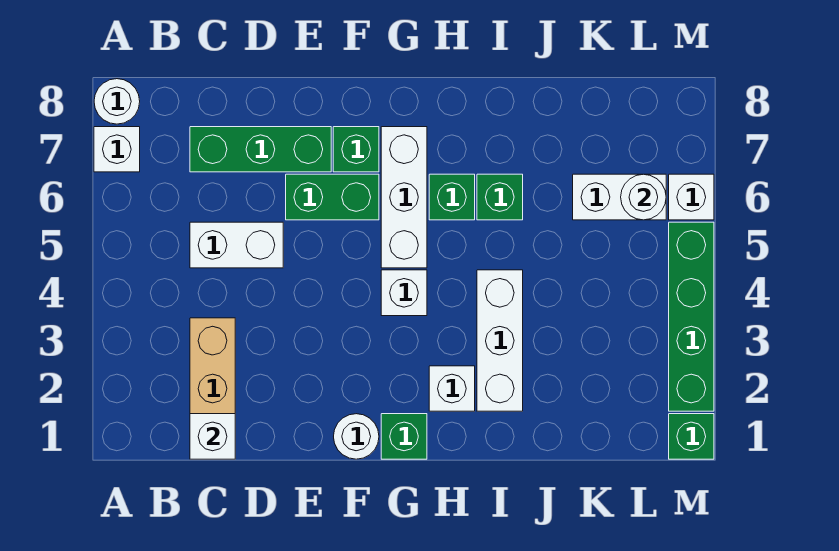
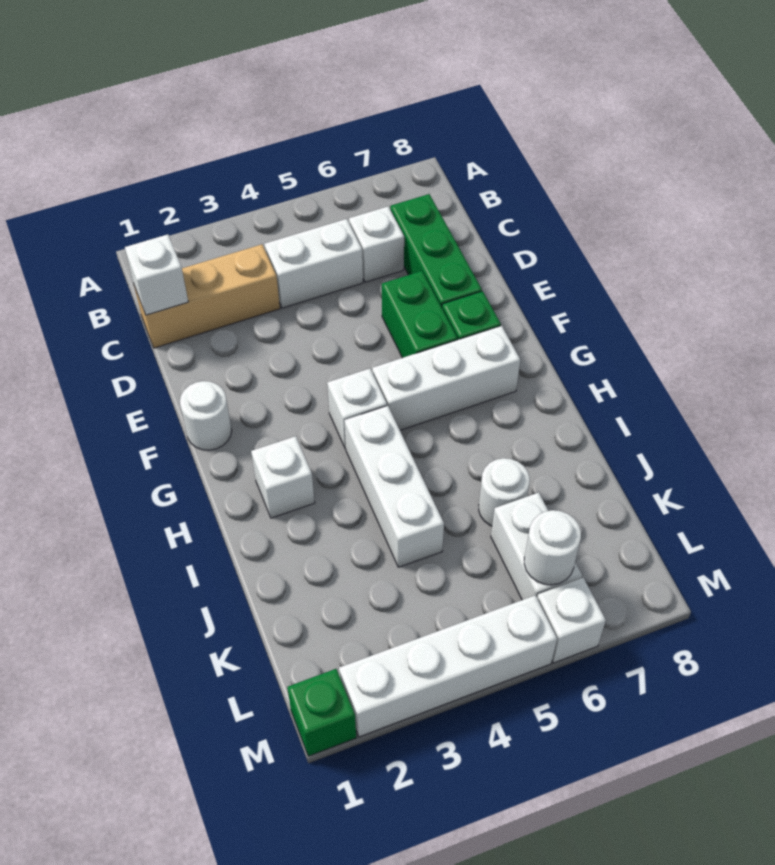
white 1x1 brick [94,127,140,172] -> white 1x1 brick moved to [349,207,404,282]
white 1x1 round brick [94,79,140,124] -> white 1x1 round brick moved to [479,458,530,526]
white 1x2 brick [190,222,283,268] -> white 1x2 brick turned to [265,219,363,308]
green 1x1 brick [381,414,427,459] -> none
green 1x1 brick [429,174,475,220] -> none
white 1x3 brick [477,270,523,411] -> white 1x3 brick turned to [344,406,444,567]
green 1x1 brick [477,174,523,220] -> none
green 1x4 brick [669,222,714,411] -> white 1x4 brick [339,595,557,737]

